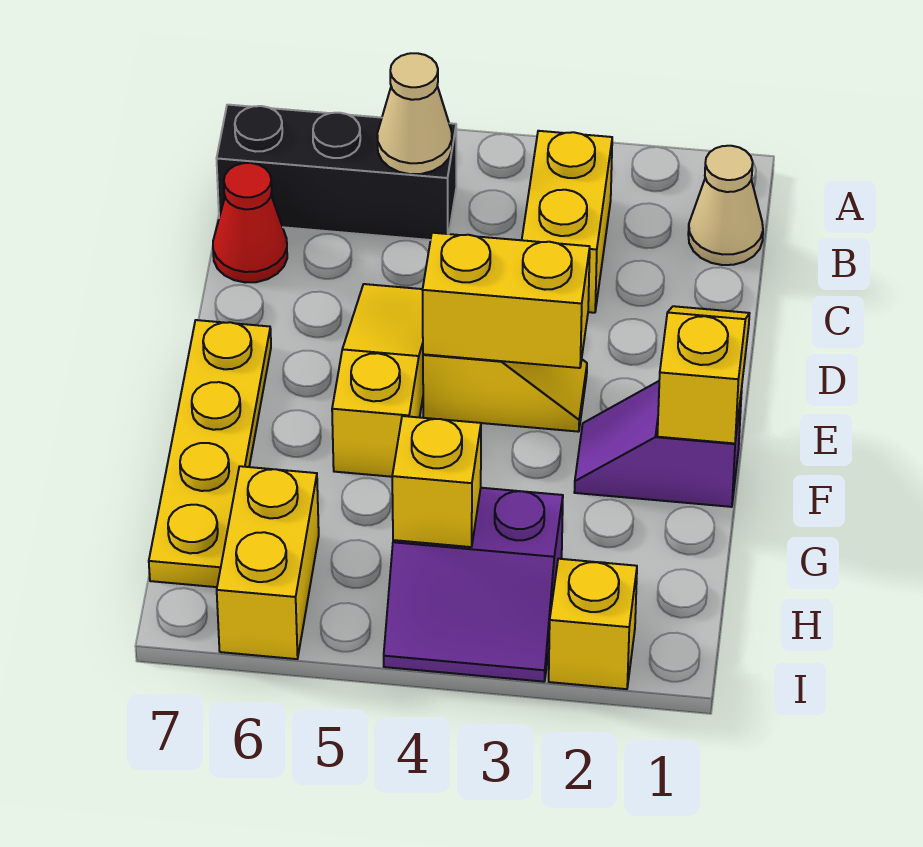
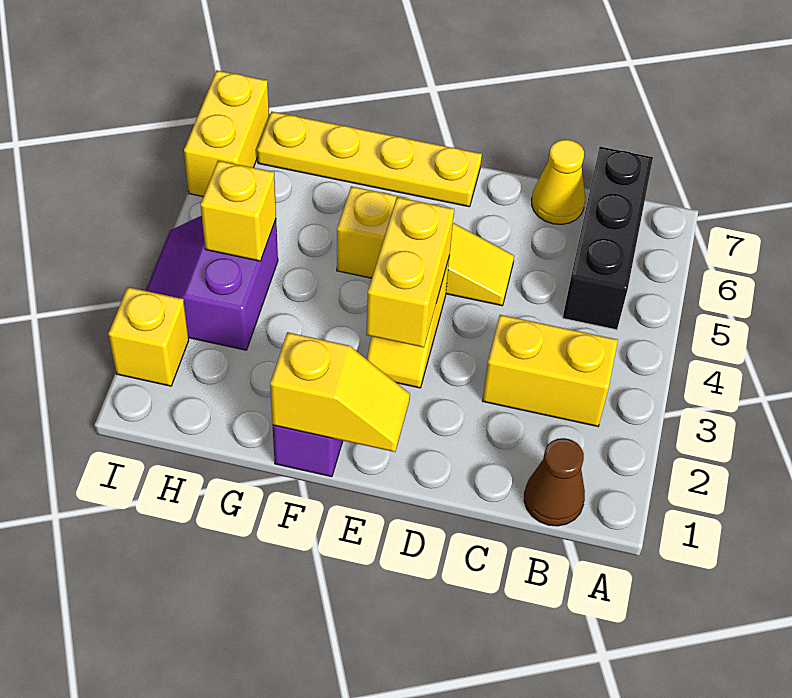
tan 1x1 cone [688,146,763,265] -> brown 1x1 cone [524,438,585,526]
tan 1x1 cone [377,53,452,174] -> none
red 1x1 cone [213,163,287,283] -> yellow 1x1 cone [532,140,585,224]
yellow 1x2 brick [217,466,319,659] -> yellow 1x2 brick turned to [184,71,269,197]

